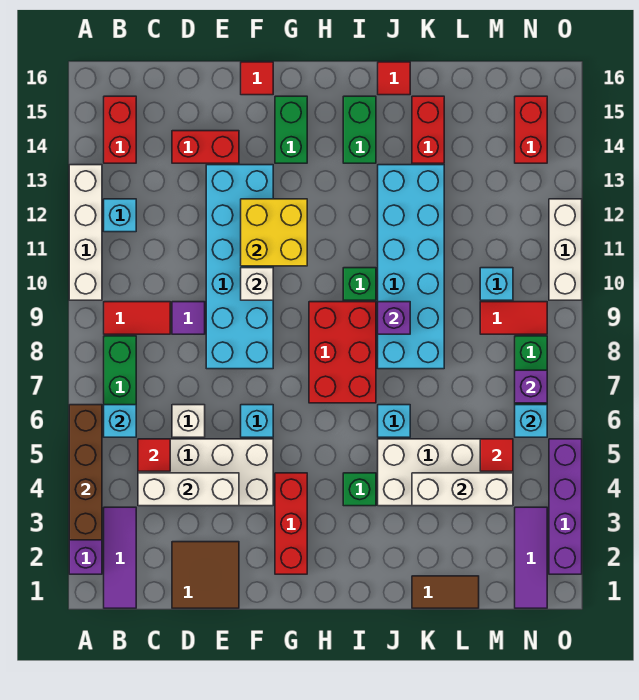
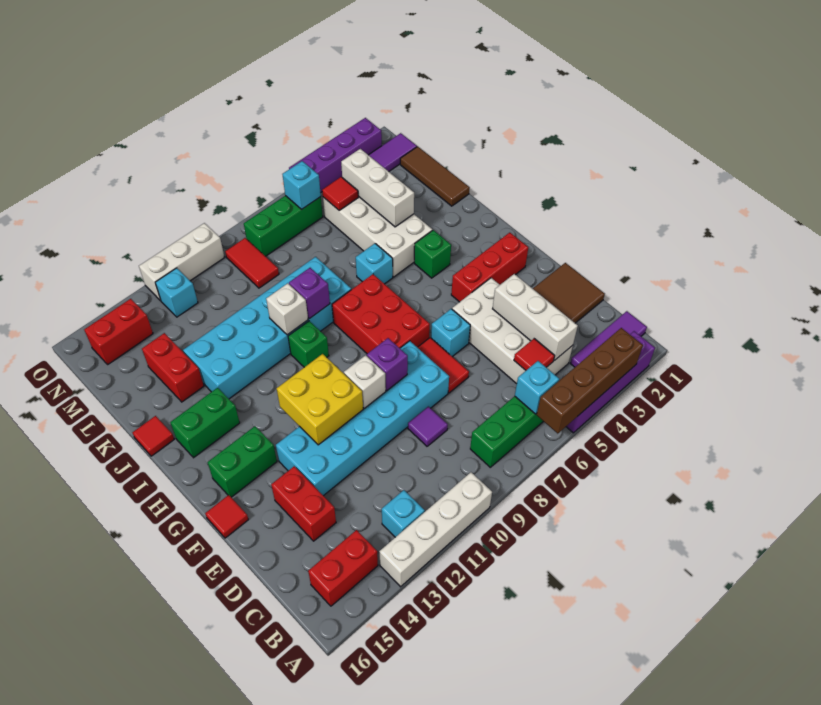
red 1x2 tile [104,302,170,334] -> red 1x2 tile moved to [417,338,469,393]
white 1x1 brick [172,405,205,437] -> white 1x1 brick moved to [266,283,308,335]
red 2x3 brick [309,302,376,403] -> red 2x3 brick turned to [332,274,430,354]
brown 1x2 tile [412,576,479,608] -> brown 1x3 tile [400,147,470,206]
red 1x2 brick [412,96,444,163] -> red 1x2 brick turned to [142,333,204,402]
cyan 1x1 brick [480,268,513,300] -> cyan 1x1 brick moved to [155,268,198,317]
purple 1x1 brick [515,370,547,403] -> purple 1x1 brick moved to [367,338,408,391]

